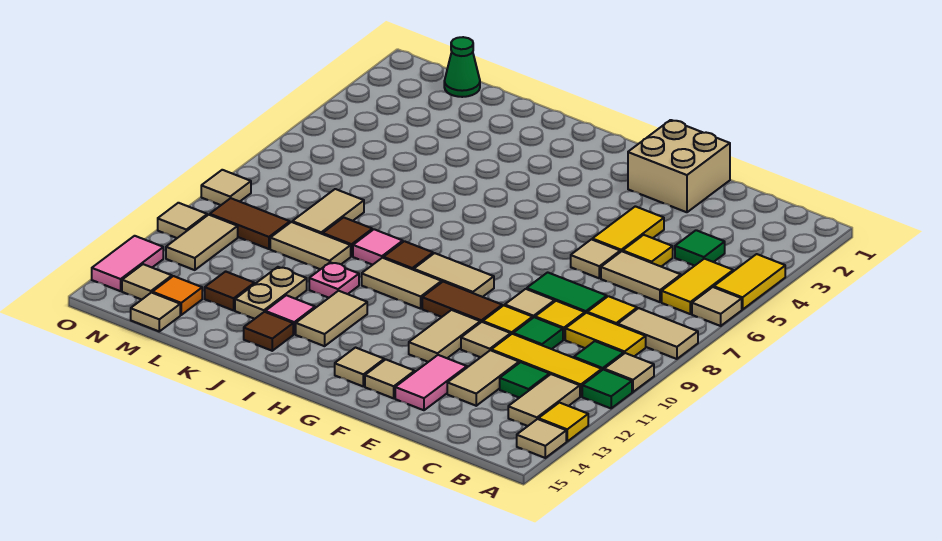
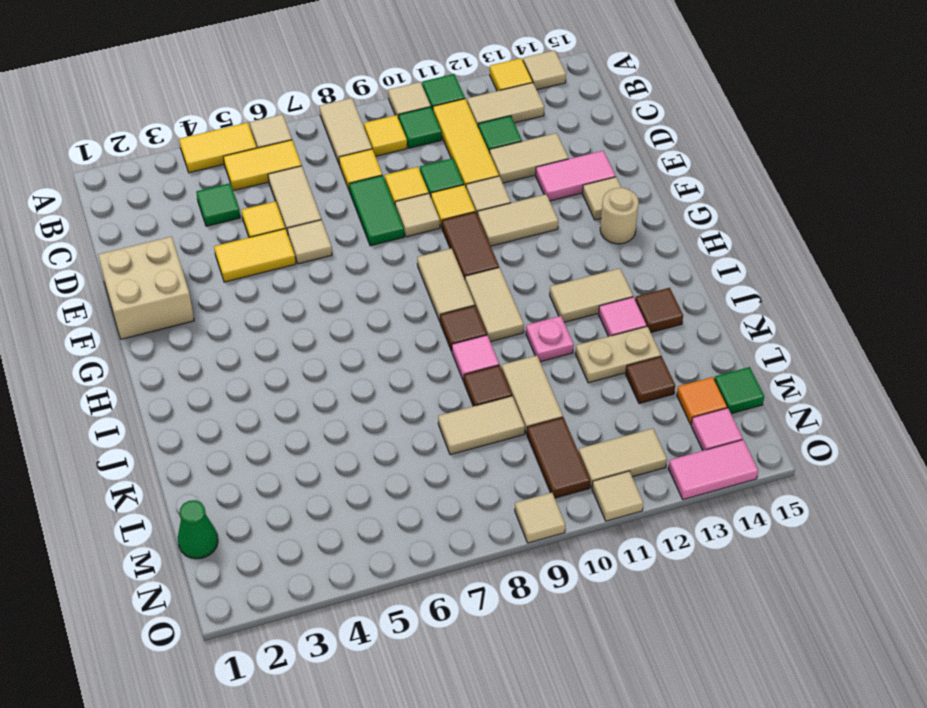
yellow 1x2 tile [565,313,646,356] -> yellow 1x1 tile [364,115,407,156]
tan 1x1 tile [335,348,384,386] -> tan 1x1 round brick [600,188,639,244]
tan 1x1 tile [131,293,180,331] -> green 1x1 tile [714,367,764,414]
tan 1x1 tile [122,264,172,300] -> pink 1x1 tile [691,408,743,451]

